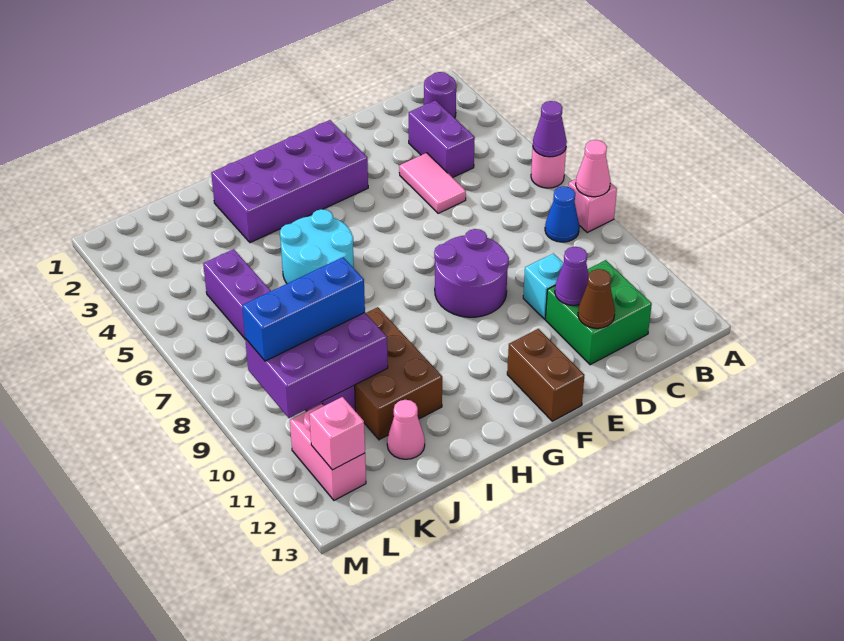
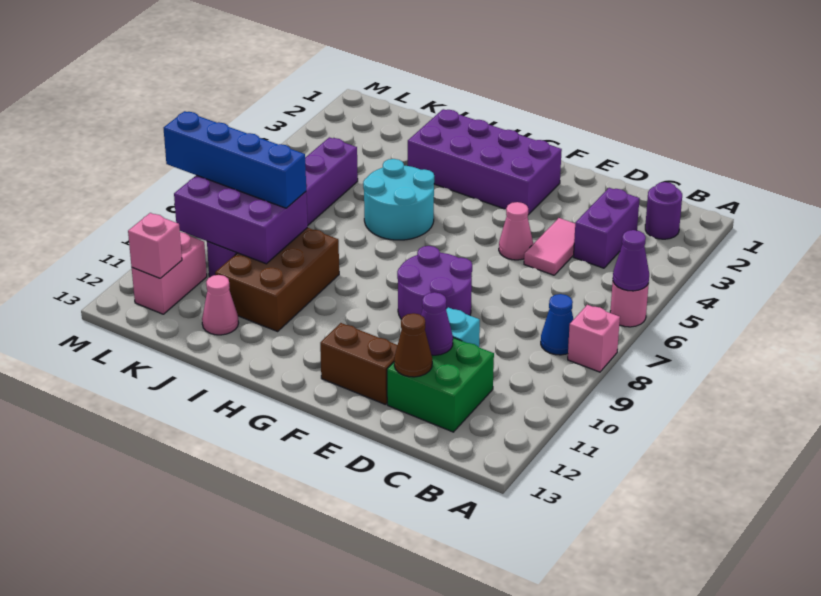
pink 1x1 cone [576,140,610,197] -> pink 1x1 cone moved to [499,202,533,260]
brown 1x2 brick [507,329,584,421] -> brown 1x2 brick turned to [320,323,397,405]
blue 1x3 brick [242,257,365,361] -> blue 1x4 brick [164,111,306,208]

